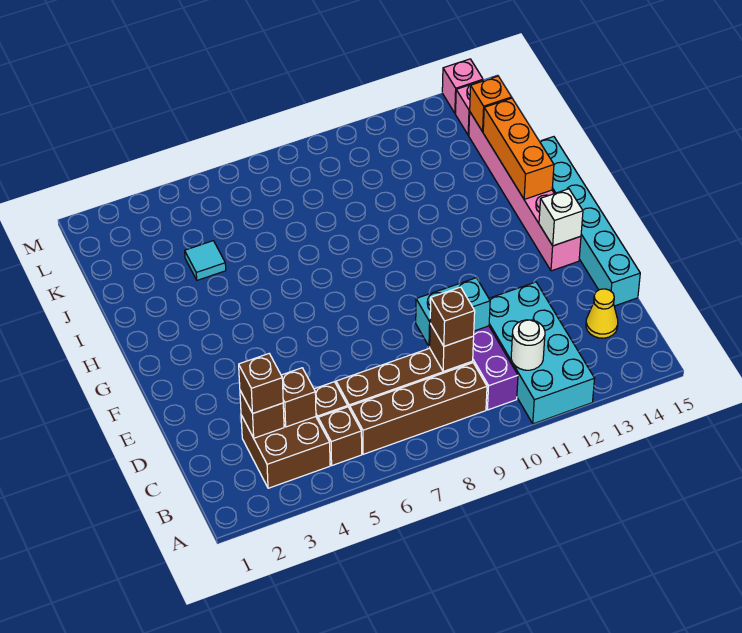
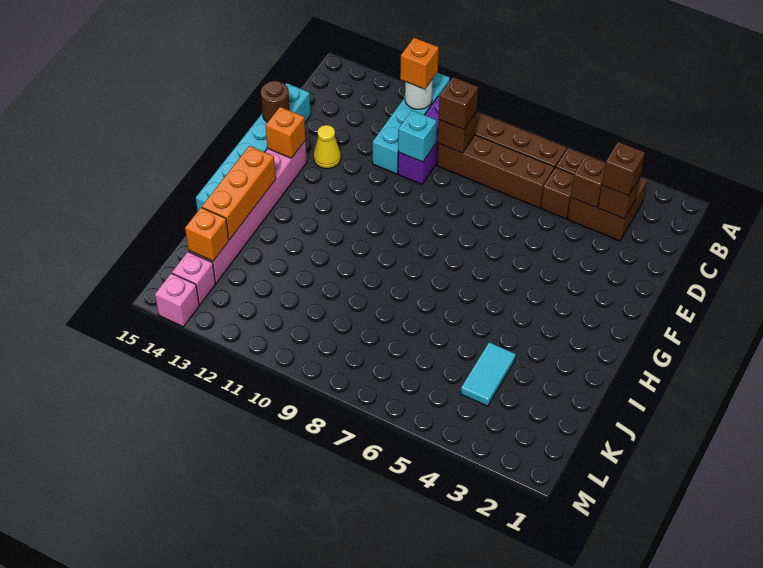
cyan 2x4 brick [489,282,595,424] -> cyan 1x4 brick [373,73,450,174]
none -> orange 1x1 brick [400,38,439,89]
yellow 1x1 cone [586,289,618,338] -> yellow 1x1 cone moved to [314,125,341,169]
cyan 1x2 brick [416,278,490,347] -> cyan 1x1 brick [398,110,437,162]
none -> brown 1x1 round brick [261,81,290,122]
white 1x1 brick [539,189,583,246] -> orange 1x1 brick [266,107,306,158]
cyan 1x1 tile [185,241,226,280] -> cyan 1x2 tile [461,342,516,406]

